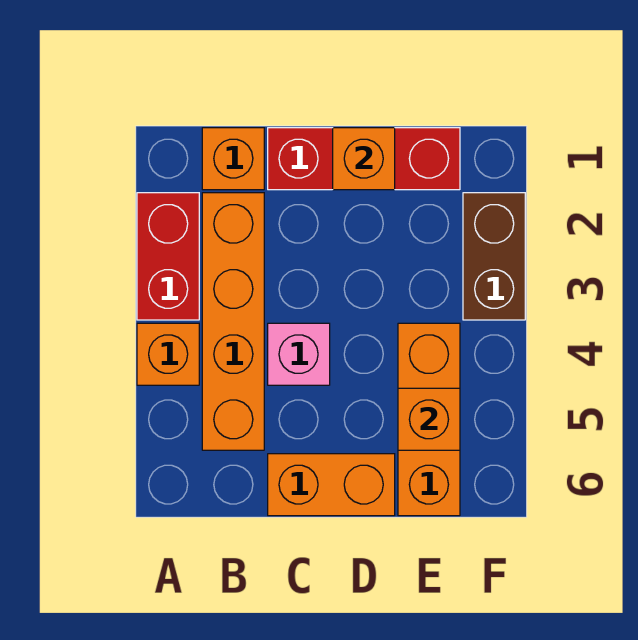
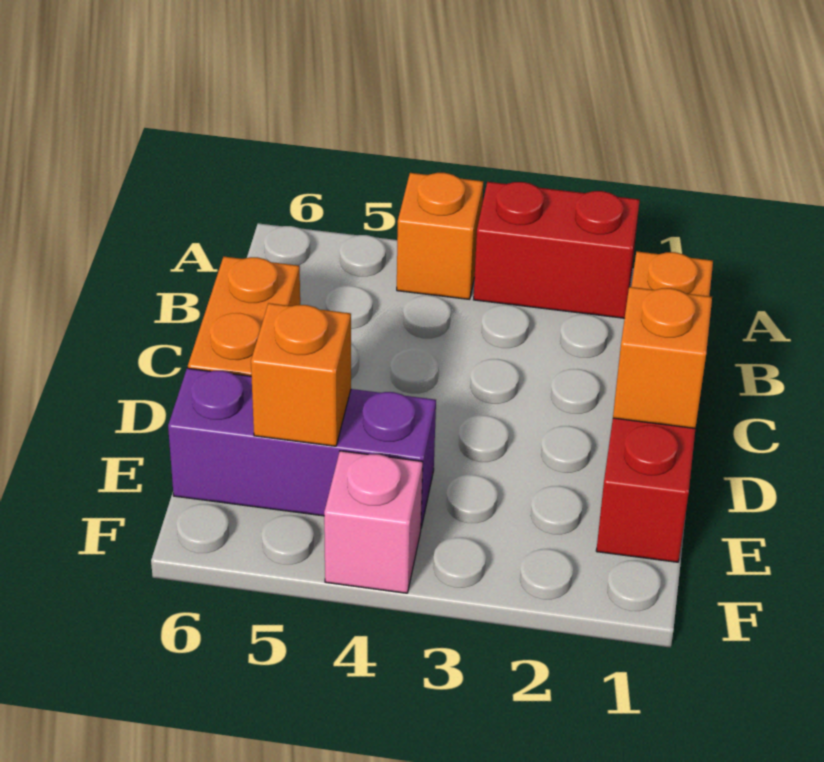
orange 1x4 brick [202,193,264,450] -> none
pink 1x1 brick [268,323,330,385] -> pink 1x1 brick moved to [324,451,423,593]
orange 1x3 brick [398,323,460,516] -> purple 1x3 brick [168,368,436,527]
brown 1x2 brick [463,193,525,320] -> none

